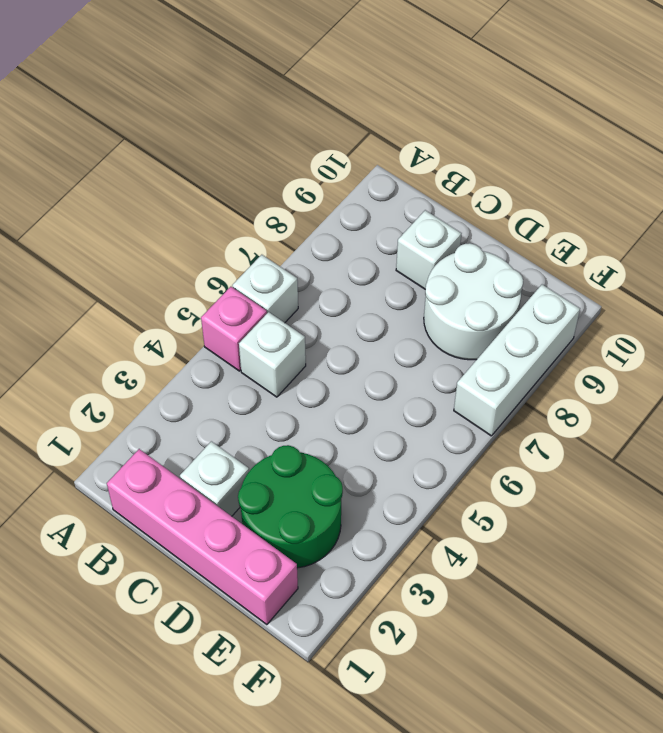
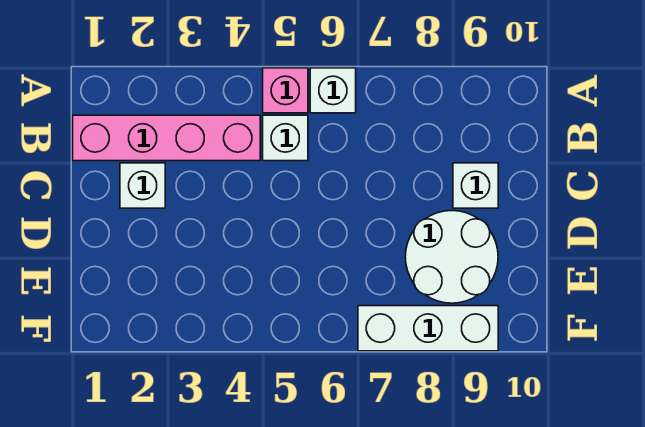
pink 1x4 brick [107,449,298,625] -> pink 1x4 brick turned to [73,115,260,161]
green 2x2 round brick [238,445,343,568] -> none

